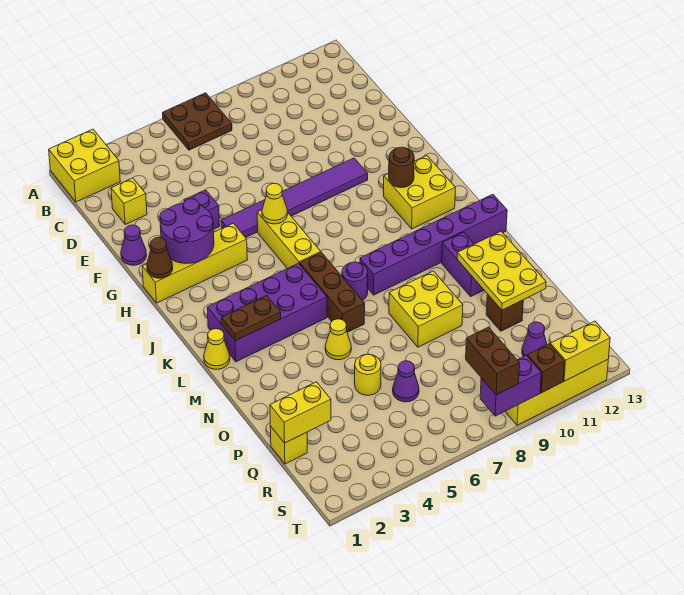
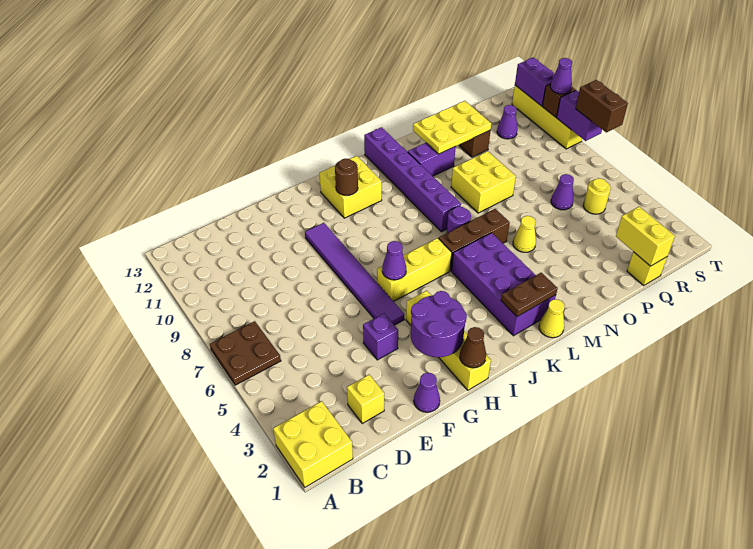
yellow 1x1 cone [262,183,287,224] -> purple 1x1 cone [382,241,406,280]
brown 1x2 plate [221,296,281,341] -> brown 1x2 plate turned to [501,273,558,317]
yellow 1x1 round brick [355,354,381,395] -> yellow 1x1 round brick moved to [583,178,611,214]
brown 1x2 brick [466,327,519,395] -> brown 1x2 brick turned to [576,80,628,132]
none -> purple 1x1 cone [550,58,572,94]
yellow 1x2 brick [550,321,610,381] -> purple 1x2 brick [515,58,555,106]

